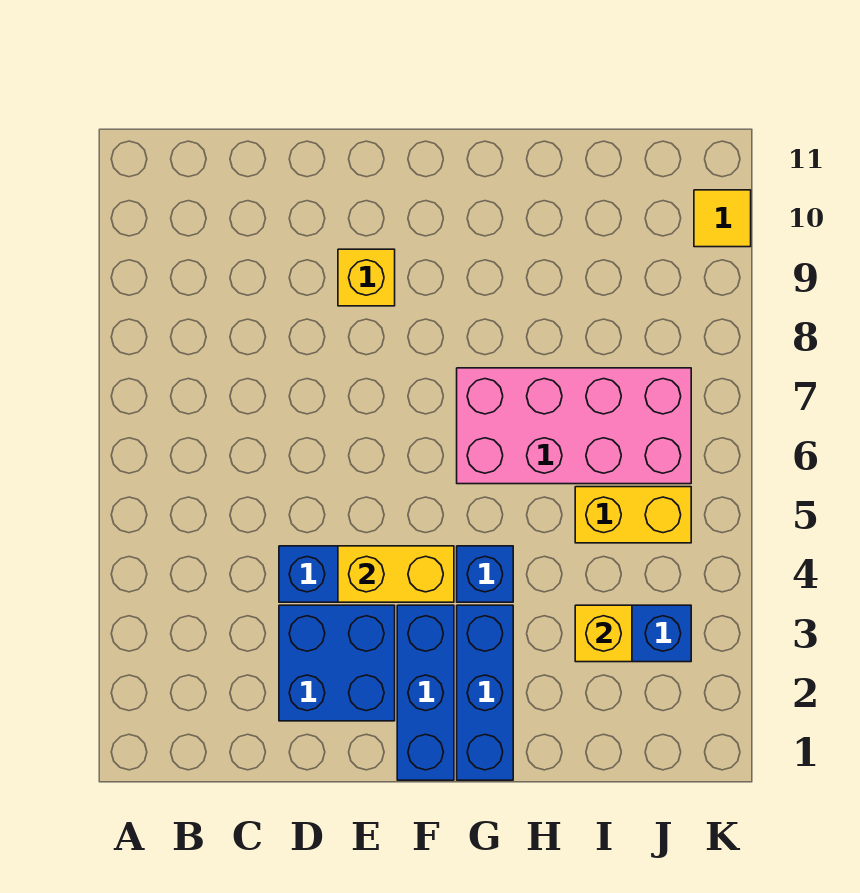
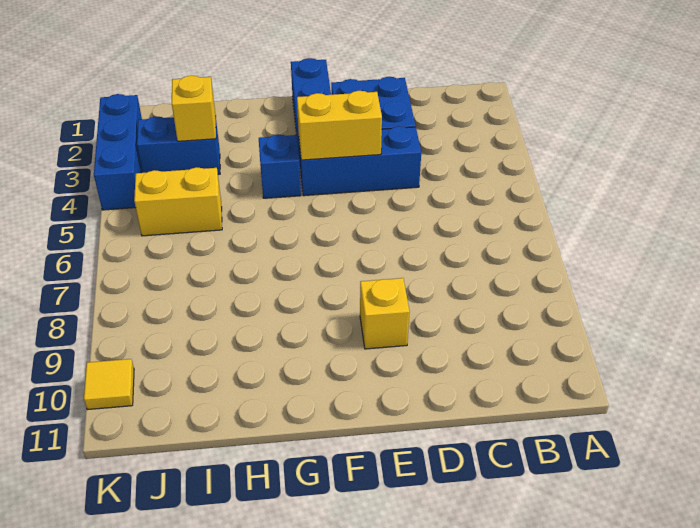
blue 1x3 brick [457,605,513,780] -> blue 1x3 brick moved to [94,94,142,210]
pink 2x4 brick [457,368,691,484] -> none

